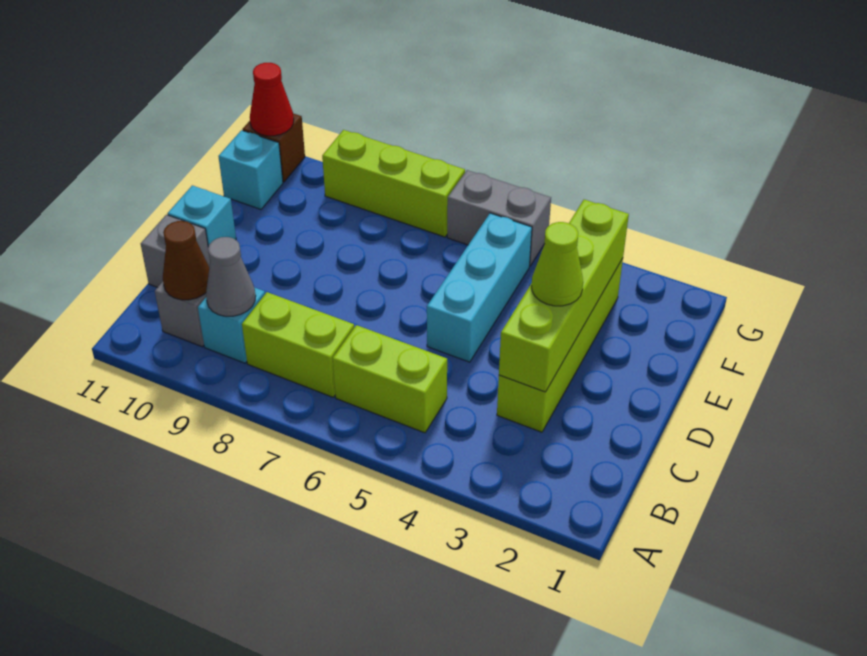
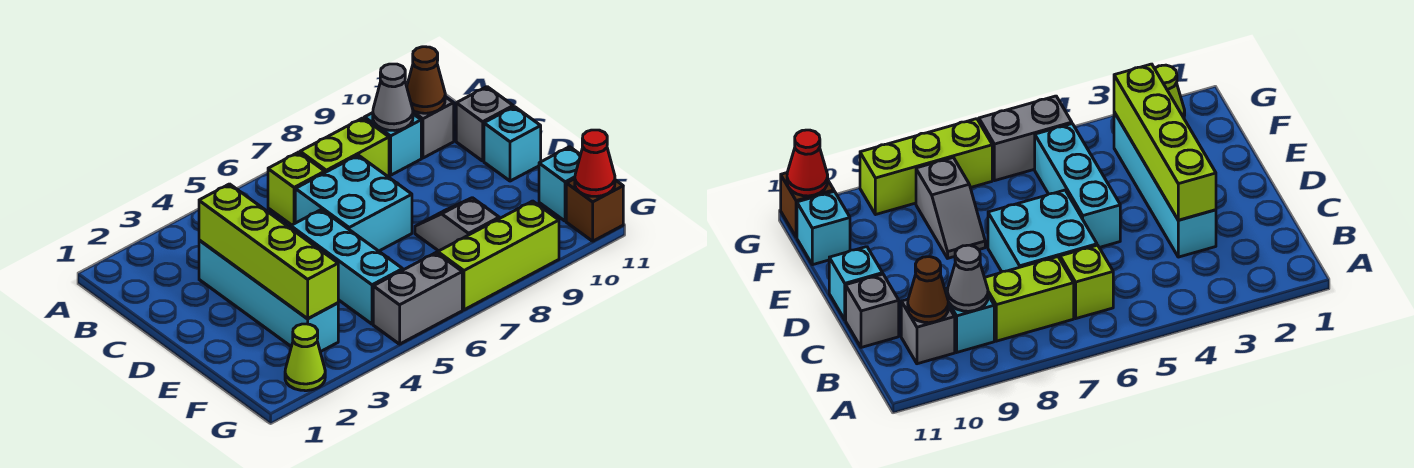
lime 1x2 brick [333,325,447,433] -> lime 1x1 brick [268,152,325,225]
lime 1x4 brick [497,258,623,432] -> cyan 1x4 brick [199,240,338,352]
none -> cyan 2x2 brick [295,155,412,251]
lime 1x1 cone [532,222,583,306] -> lime 1x1 cone moved to [285,324,325,391]
none -> grey 1x2 slope [415,198,499,251]

